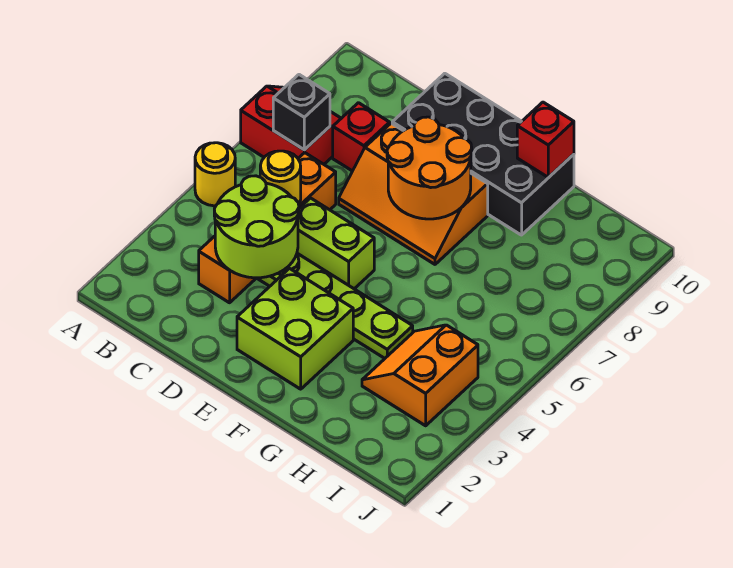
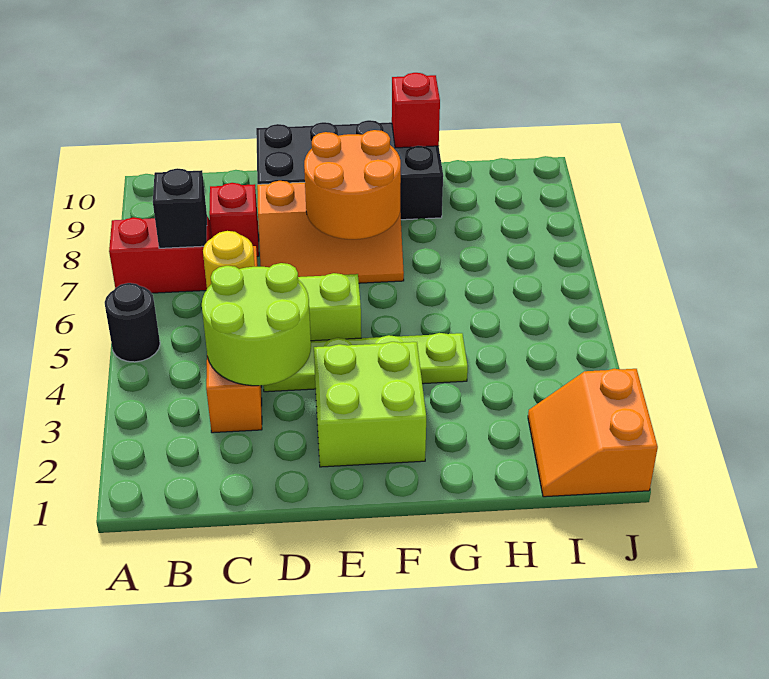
yellow 1x1 round brick [195,143,235,206] -> black 1x1 round brick [105,283,160,362]
orange 2x2 slope [362,325,478,426] -> orange 2x2 slope moved to [528,369,658,497]

